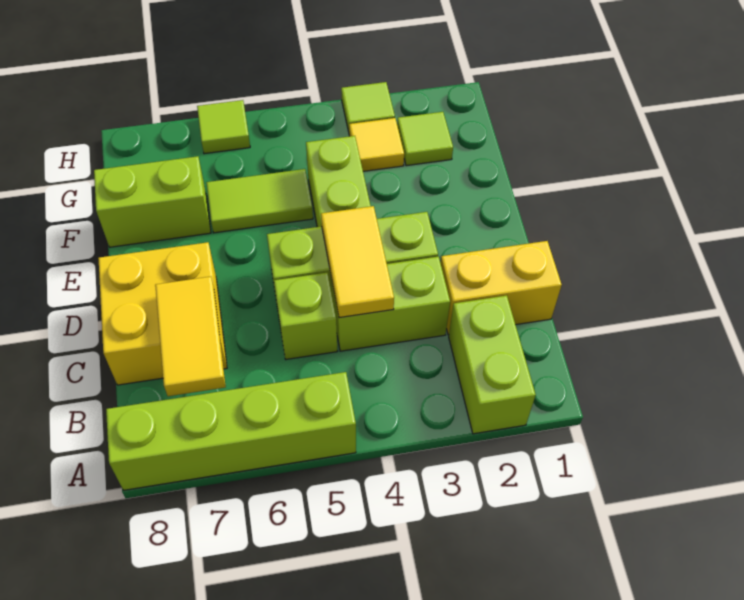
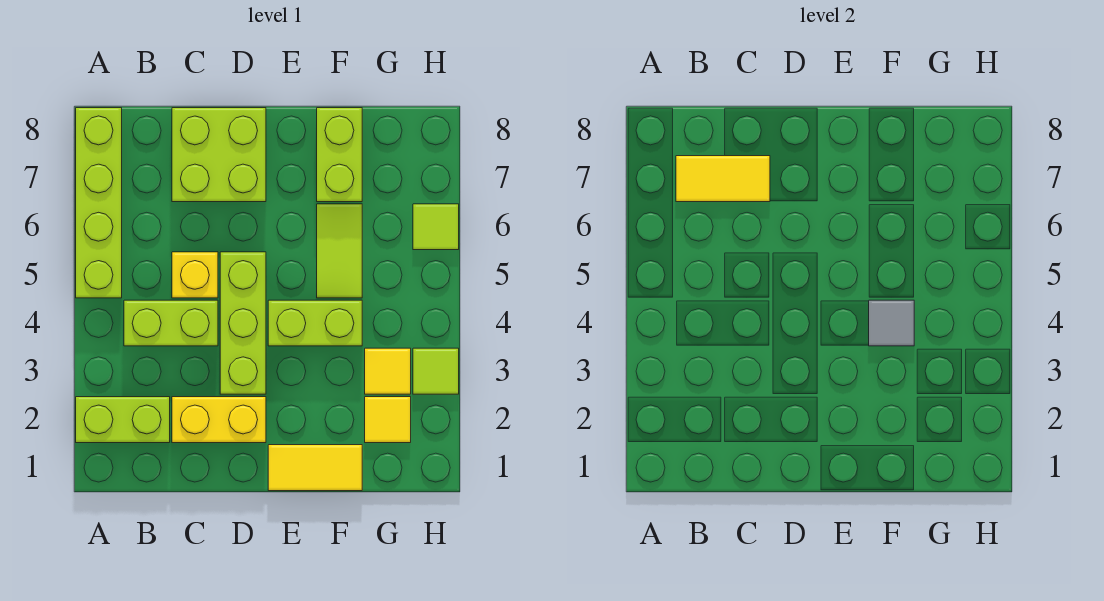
yellow 1x2 brick [440,241,562,335] -> yellow 1x2 brick turned to [172,397,266,443]
lime 1x2 brick [330,257,450,351] -> lime 1x2 brick turned to [124,300,218,346]
yellow 1x2 tile [321,206,394,318] -> yellow 1x2 tile moved to [268,445,362,491]
lime 1x1 brick [274,273,337,359] -> yellow 1x1 brick [172,252,218,298]
yellow 2x2 brick [98,242,227,385] -> lime 2x2 brick [172,108,266,202]
none -> grey 1x1 tile [869,300,914,346]
lime 1x1 tile [397,112,453,166] -> yellow 1x1 tile [365,397,411,443]

